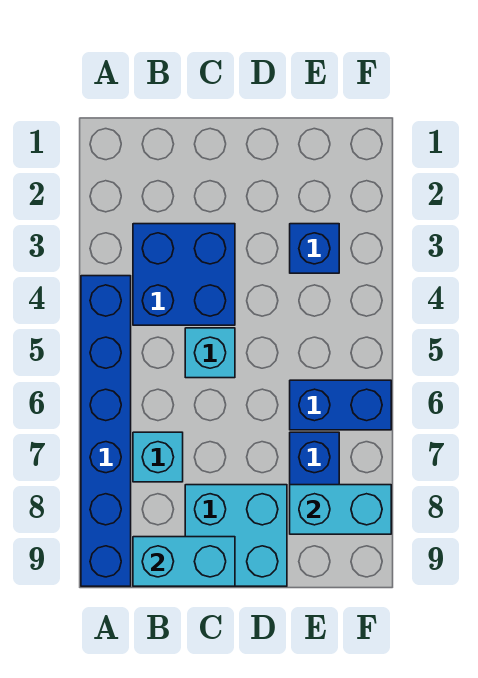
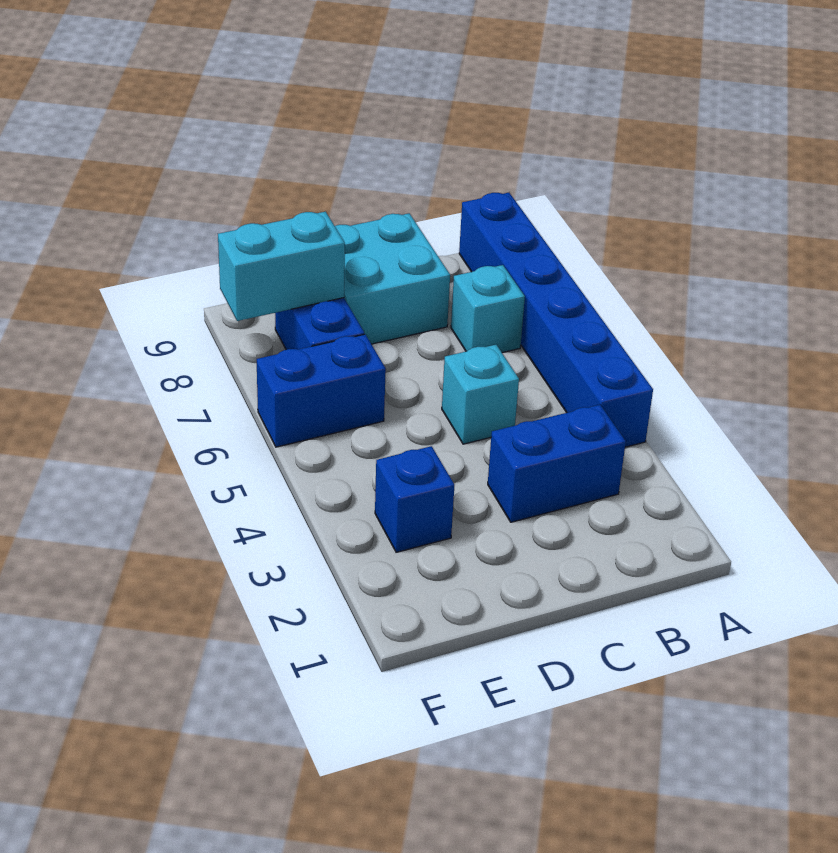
blue 2x2 brick [133,224,235,325] -> blue 1x2 brick [488,405,626,522]
cyan 1x2 brick [133,537,235,586] -> none

